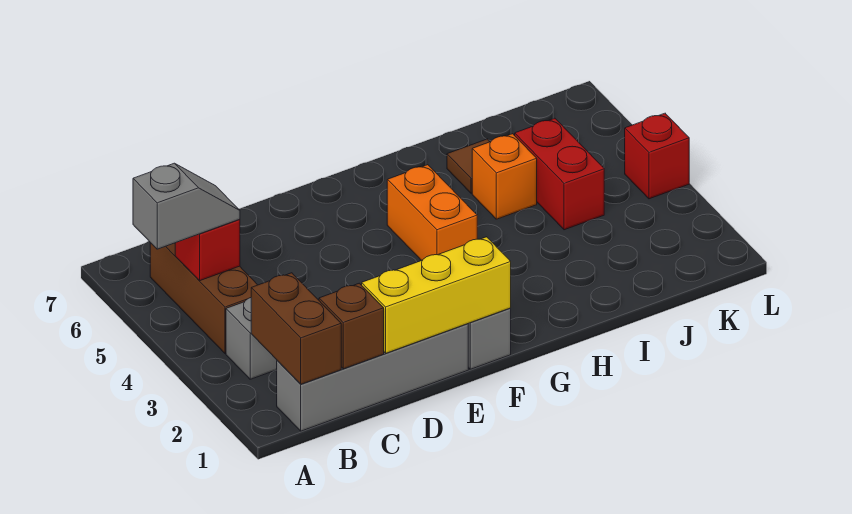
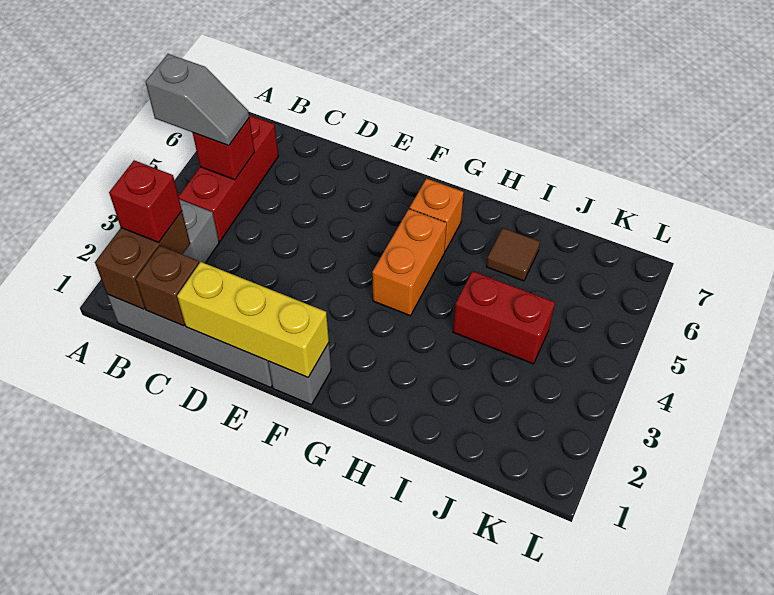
brown 1x3 brick [150,243,257,353] -> red 1x3 brick [178,115,278,241]
orange 1x1 brick [472,134,537,219] -> orange 1x1 brick moved to [410,179,464,251]
red 1x2 brick [515,118,604,230] -> red 1x2 brick turned to [453,271,555,364]
red 1x1 brick [625,113,689,199] -> red 1x1 brick moved to [109,160,182,242]

